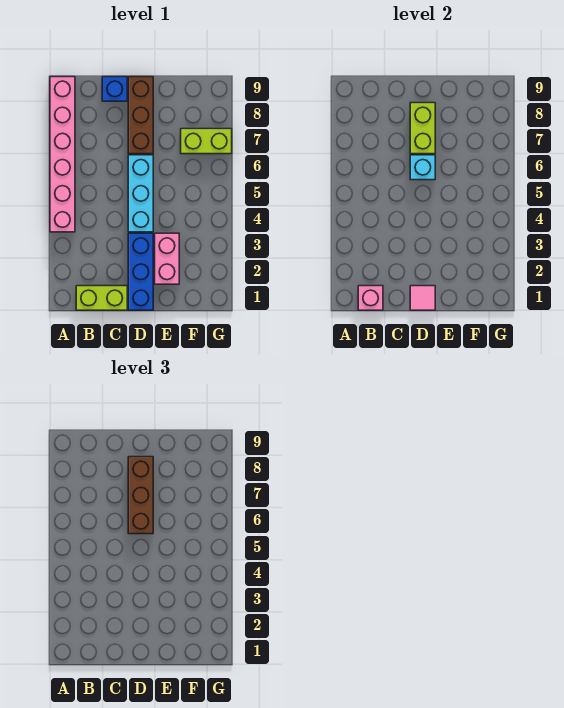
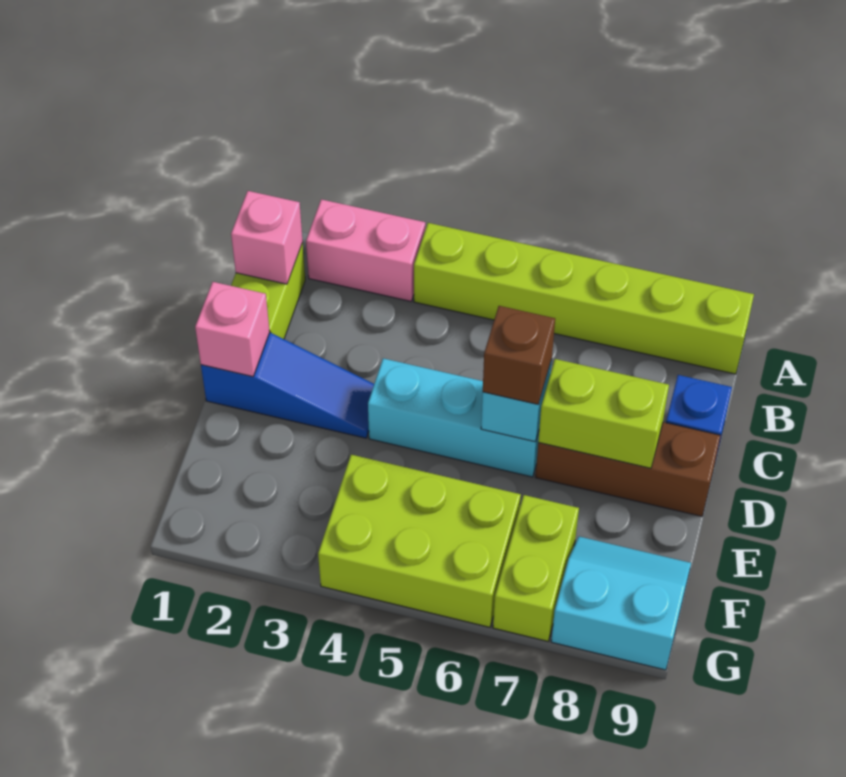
pink 1x6 brick [50,77,75,232] -> lime 1x6 brick [414,223,754,374]
blue 1x3 brick [128,233,153,310] -> blue 1x3 slope [201,333,374,438]
pink 1x1 tile [410,286,435,310] -> pink 1x1 brick [195,282,270,376]
brown 1x3 brick [128,457,153,534] -> brown 1x1 brick [483,306,555,405]
pink 1x2 brick [155,233,179,284] -> pink 1x2 brick moved to [306,199,425,301]
none -> lime 2x3 brick [318,455,521,627]
none -> cyan 2x2 slope [551,536,691,670]

